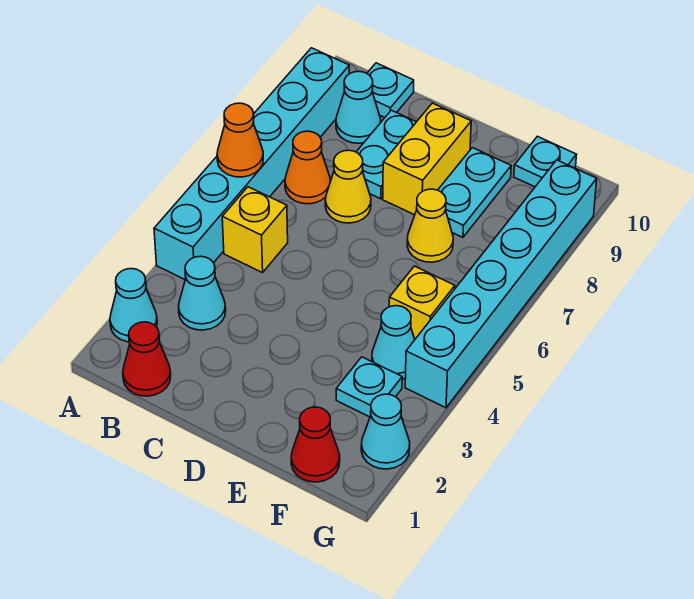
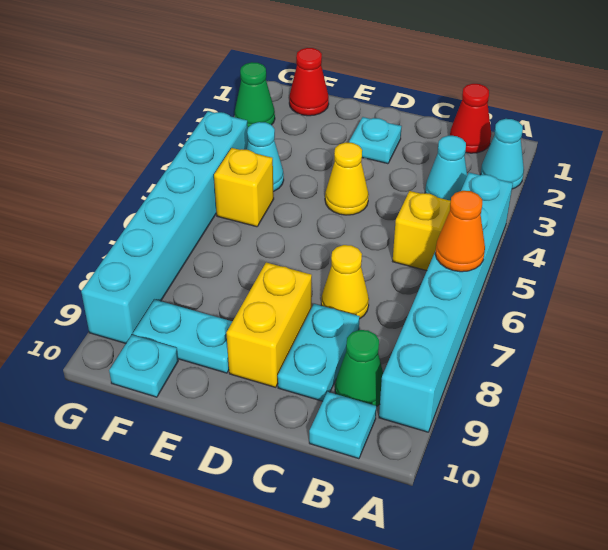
orange 1x1 cone [285,131,330,204] -> none
cyan 1x1 cone [336,71,381,143] -> green 1x1 cone [335,330,383,407]
yellow 1x1 cone [407,189,453,262] -> yellow 1x1 cone moved to [325,142,369,215]
cyan 1x2 plate [438,148,511,237] -> cyan 1x2 plate turned to [133,300,232,373]
cyan 1x1 plate [336,357,402,417] -> cyan 1x1 plate moved to [349,117,402,164]
cyan 1x1 cone [361,394,410,469] -> green 1x1 cone [235,62,275,127]

